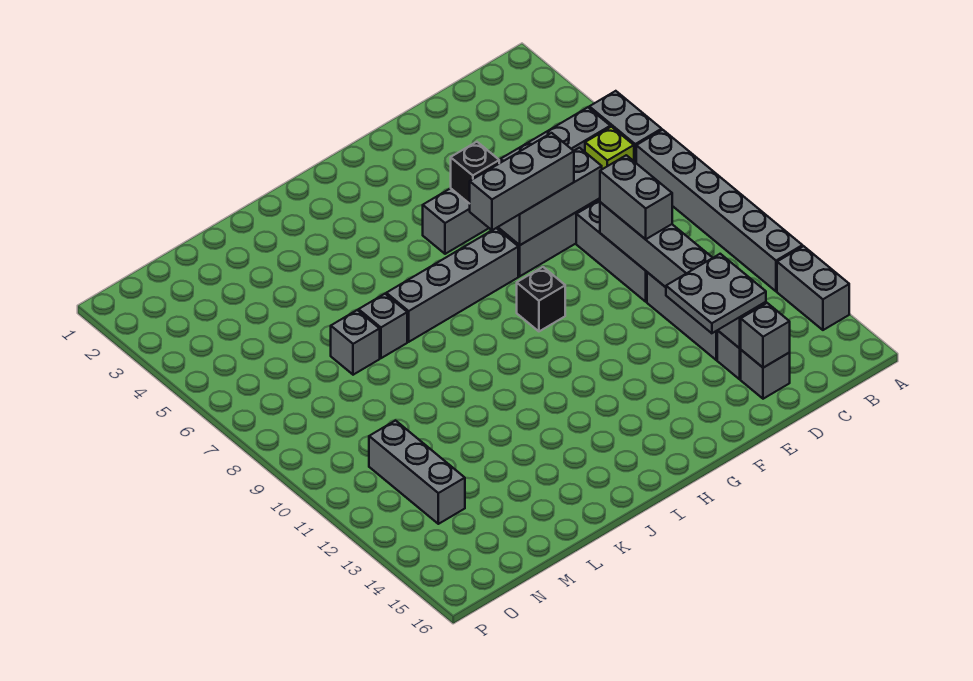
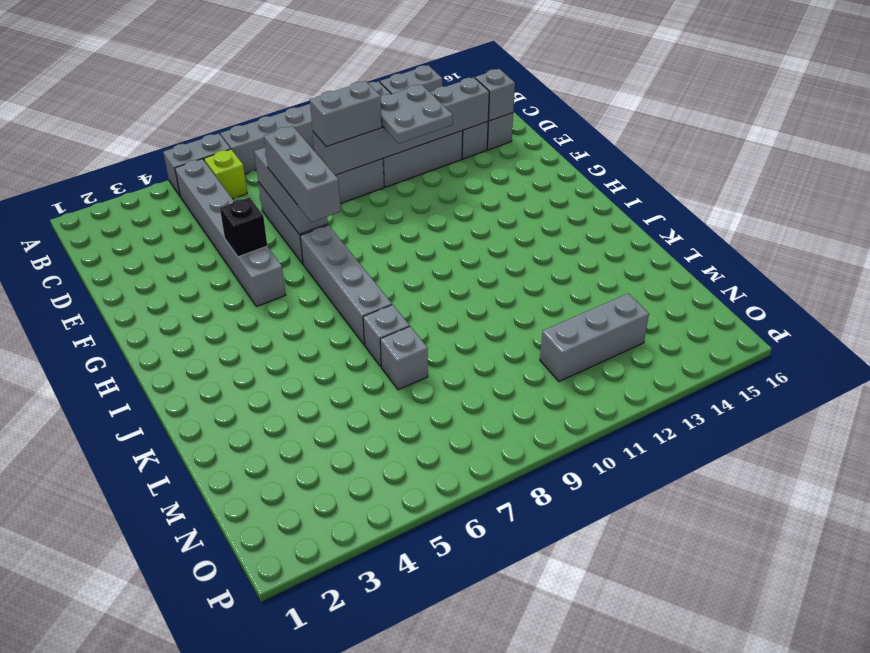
grey 2x2 plate [666,254,766,333] -> grey 2x2 plate moved to [381,84,453,143]
black 1x1 brick [517,267,565,331] -> none

